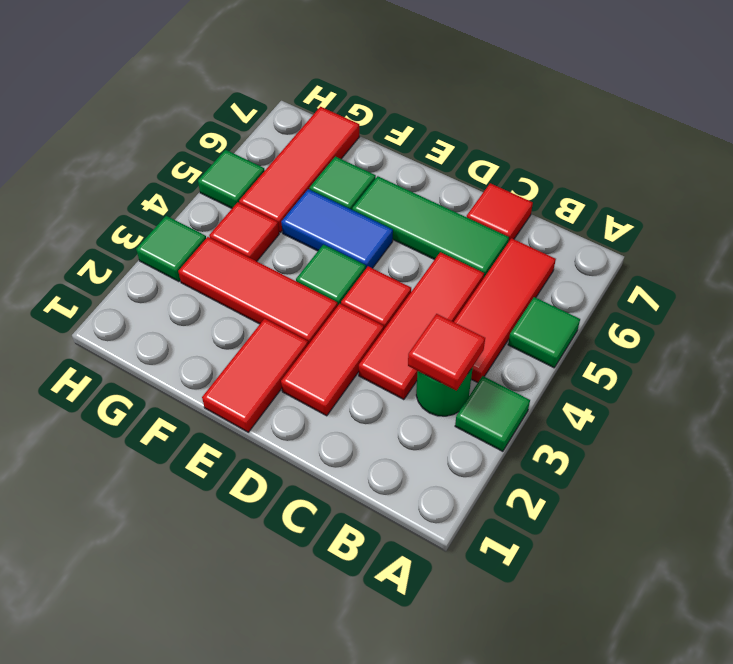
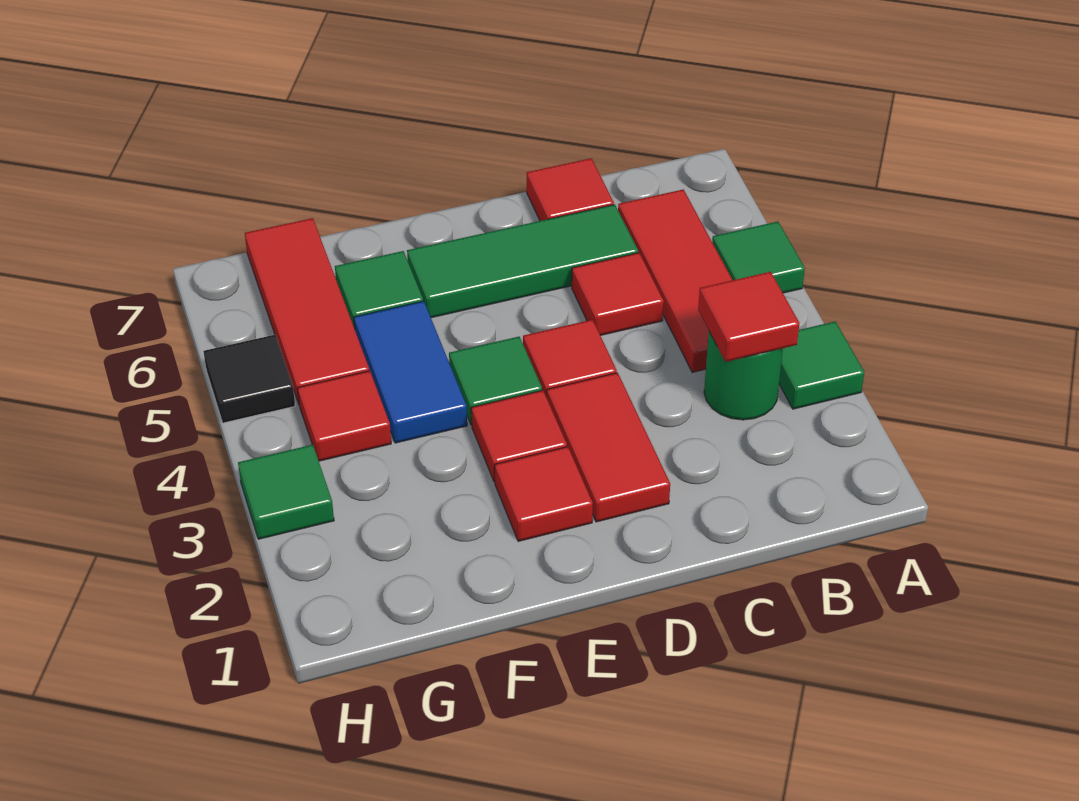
red 1x3 tile [359,252,484,400] -> red 1x1 tile [572,253,664,336]
red 1x2 tile [202,319,308,432] -> red 1x1 tile [495,447,593,541]
red 1x3 tile [178,237,338,344] -> red 1x1 tile [471,390,567,482]
blue 1x2 tile [281,189,393,268] -> blue 1x2 tile turned to [354,301,467,443]
green 1x1 tile [198,150,265,208] -> black 1x1 tile [203,335,295,423]

